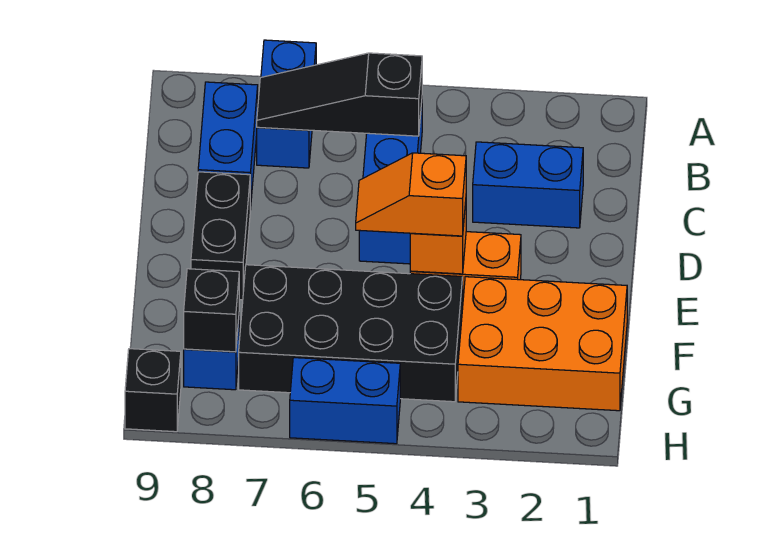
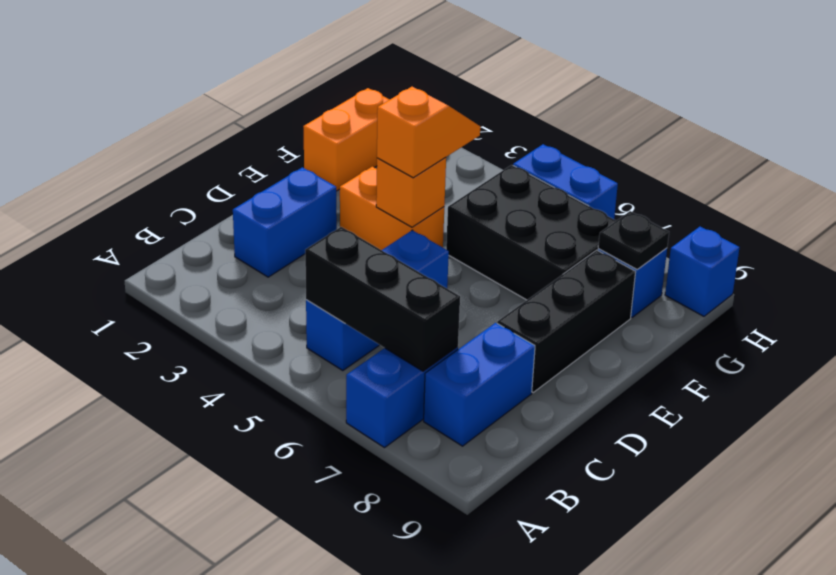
black 1x3 slope [257,53,422,136] -> black 1x3 brick [305,227,460,371]
blue 1x2 brick [473,142,583,228] -> blue 1x2 brick turned to [233,167,337,277]
black 1x2 brick [191,172,250,300] -> black 1x3 brick [497,250,636,392]
orange 1x2 slope [356,153,466,236] -> orange 1x2 slope turned to [377,87,480,178]
orange 2x3 brick [458,277,627,411] -> orange 1x2 brick [303,88,390,191]
black 2x4 brick [239,265,463,402] -> black 2x3 brick [446,165,616,300]
black 1x1 brick [184,269,239,352] -> black 1x1 plate [598,211,669,270]
black 1x1 brick [125,349,181,432] -> blue 1x1 brick [665,227,740,316]

